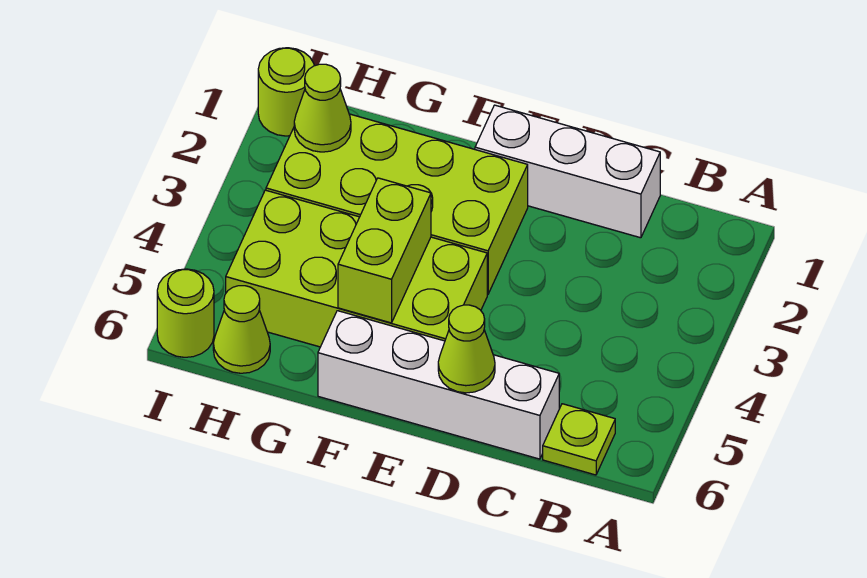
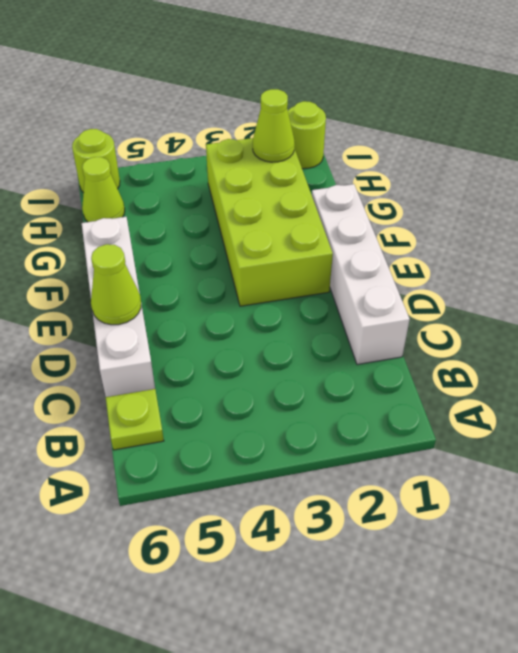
white 1x3 brick [475,105,660,238] -> white 1x4 brick [312,184,410,365]
lime 2x4 brick [226,190,487,347] -> none
lime 1x2 brick [338,178,431,323] -> none

